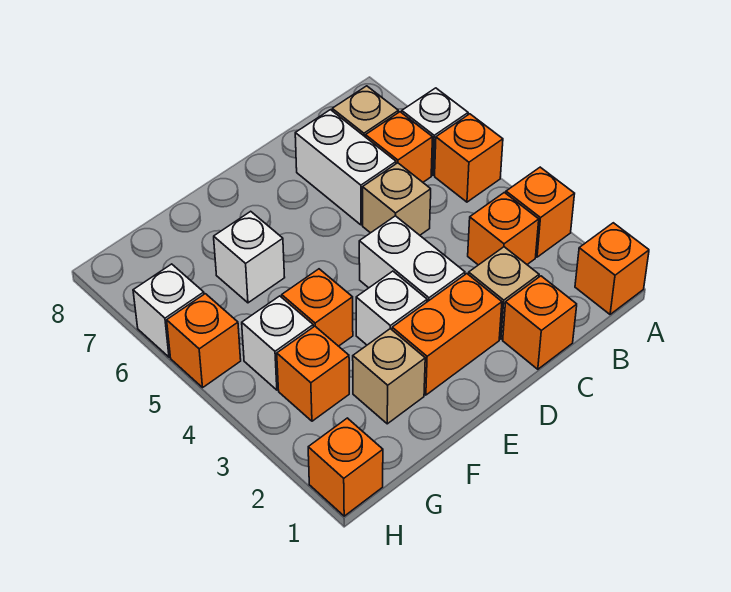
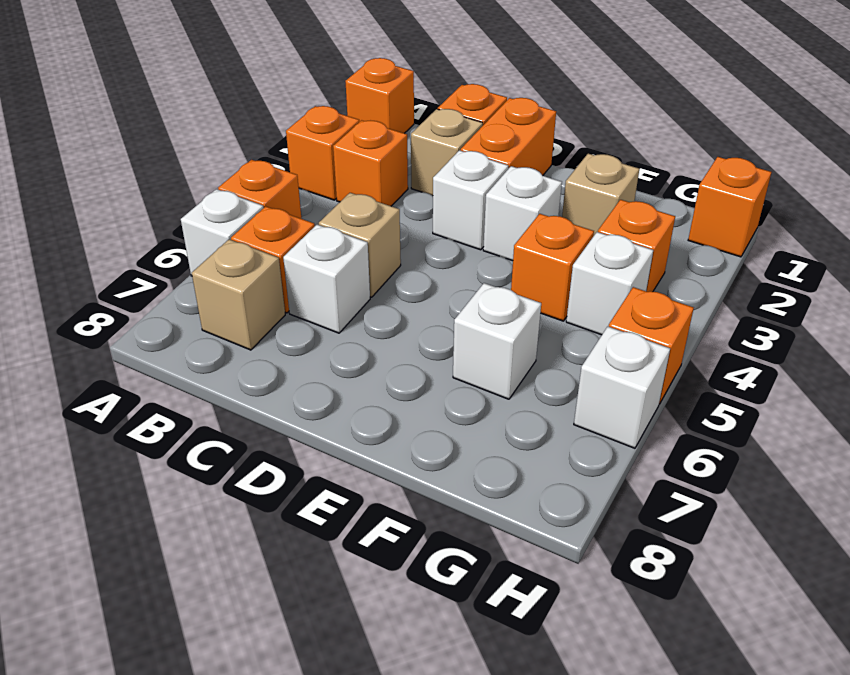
white 1x2 brick [295,110,396,225] -> white 1x1 brick [283,225,370,333]
orange 1x2 brick [392,274,502,395] -> orange 1x2 brick turned to [461,98,556,175]
white 1x2 brick [359,216,465,302] -> white 1x1 brick [433,150,508,250]

